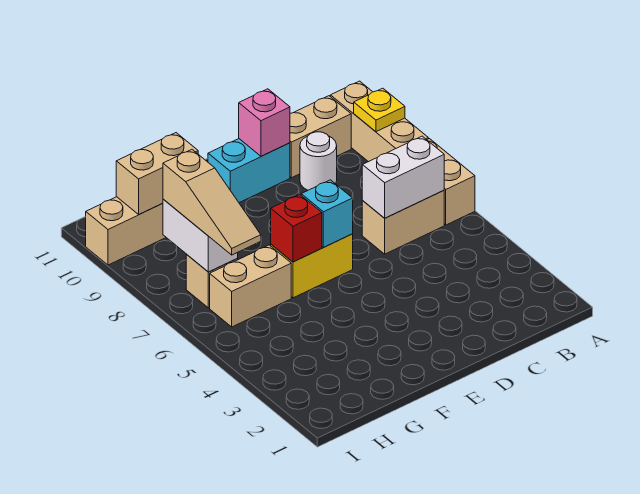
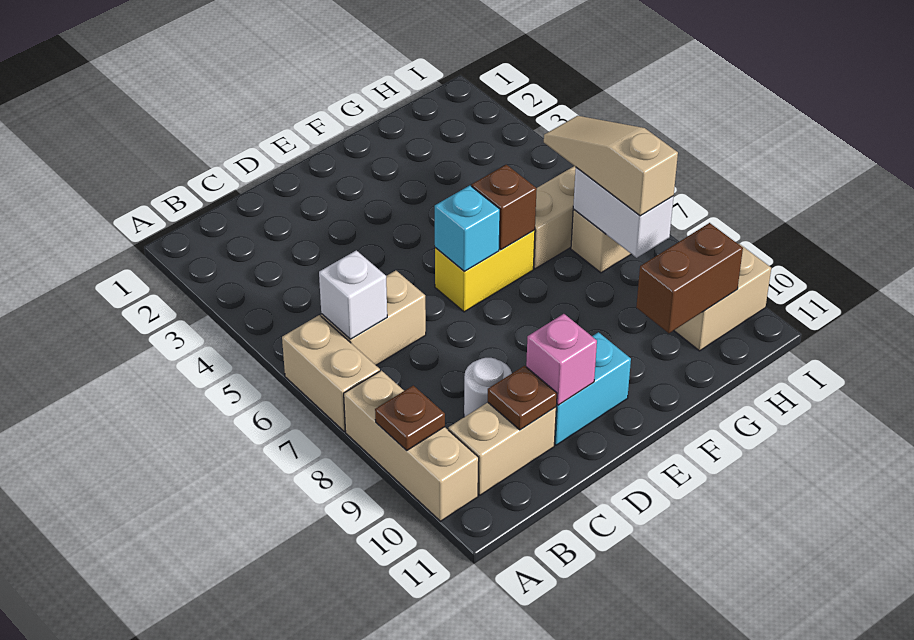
yellow 1x1 plate [354,88,405,132] -> brown 1x1 plate [375,385,445,451]
white 1x2 brick [362,136,444,218] -> white 1x1 brick [319,250,387,339]
none -> brown 1x1 plate [488,366,557,430]
red 1x1 brick [271,195,322,262] -> brown 1x1 brick [472,165,537,250]
tan 1x2 brick [116,133,198,214] -> brown 1x2 brick [636,223,743,333]

